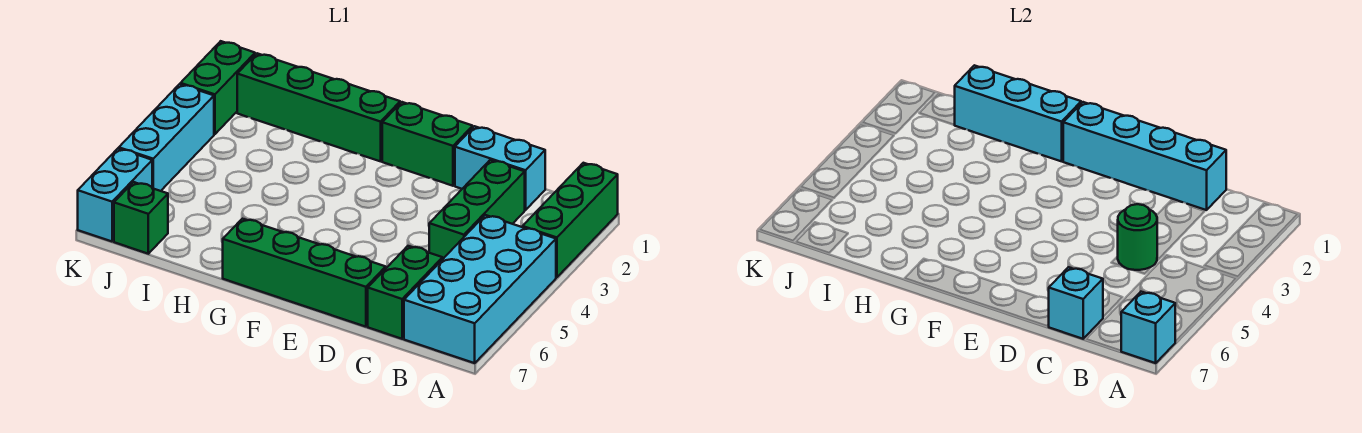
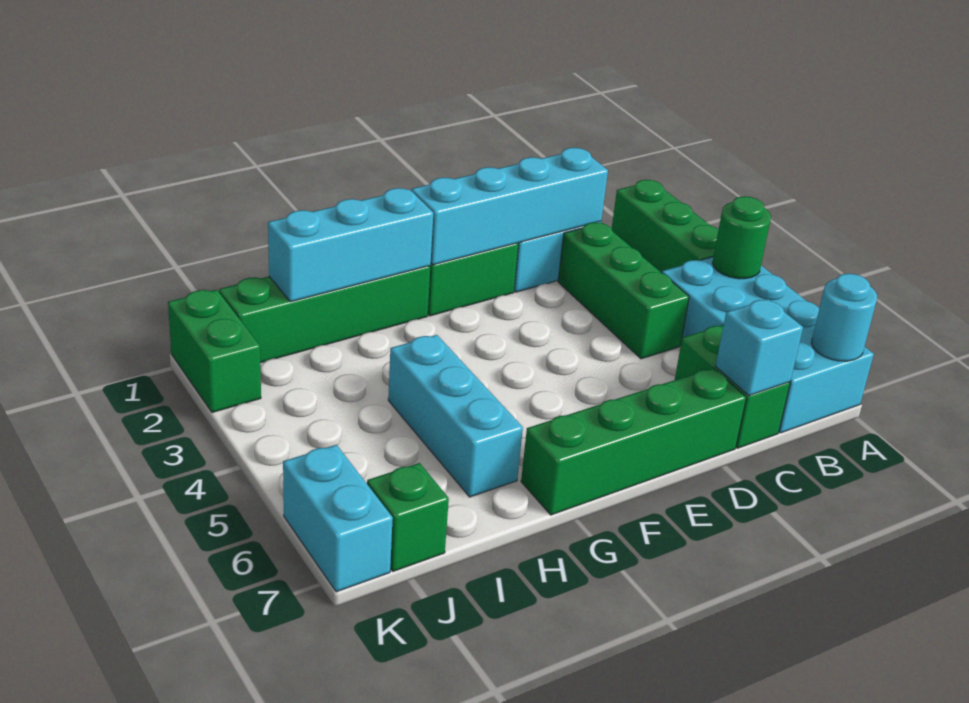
cyan 1x1 brick [1121,292,1175,363] -> cyan 1x1 round brick [812,274,877,361]
green 1x1 round brick [1118,204,1157,270] -> green 1x1 round brick moved to [712,196,771,279]
cyan 1x3 brick [119,84,214,191] -> cyan 1x3 brick moved to [388,335,523,497]

